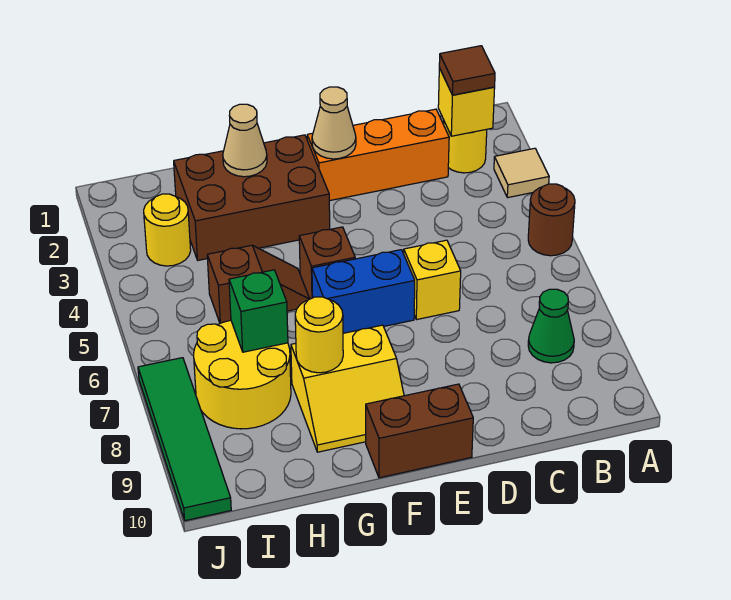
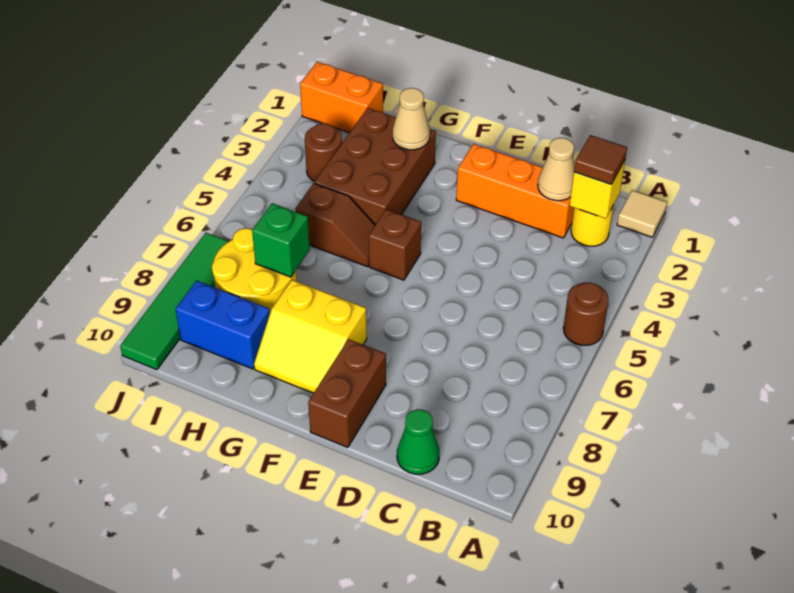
tan 1x1 tile [494,148,549,198] -> tan 1x1 tile moved to [617,190,667,237]
green 1x1 cone [528,289,574,363] -> green 1x1 cone moved to [397,409,439,474]
yellow 1x1 brick [404,240,461,320] -> none
tan 1x1 cone [312,87,356,159] -> tan 1x1 cone moved to [538,138,575,201]
blue 1x2 brick [312,250,415,333] -> blue 1x2 brick moved to [176,281,270,369]
brown 1x2 brick [366,384,473,478] -> brown 1x2 brick turned to [308,339,386,447]
brown 2x3 brick [174,135,330,260] -> brown 2x3 brick turned to [314,108,436,225]
yellow 1x1 round brick [295,297,343,373] -> none
none -> orange 1x2 brick [300,62,383,133]
yellow 1x1 round brick [144,194,191,266] -> brown 1x1 round brick [305,123,342,181]

